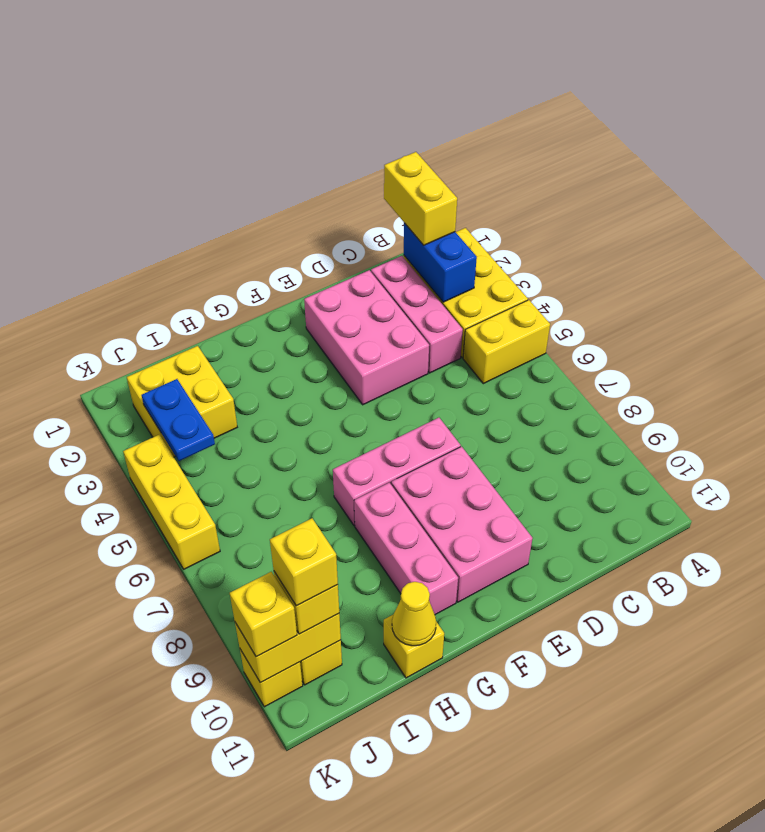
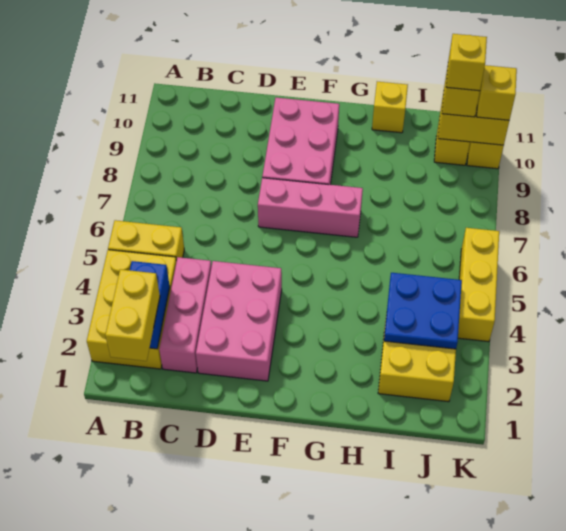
pink 1x3 brick [354,483,458,615] -> none
yellow 1x1 cone [392,582,436,646] -> none
blue 1x2 plate [142,379,215,461] -> blue 2x2 plate [384,273,462,349]

